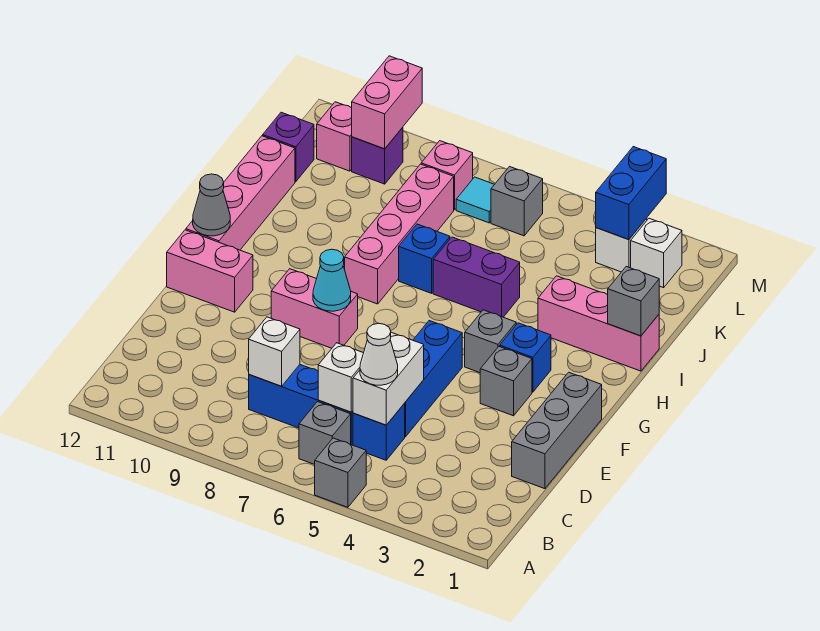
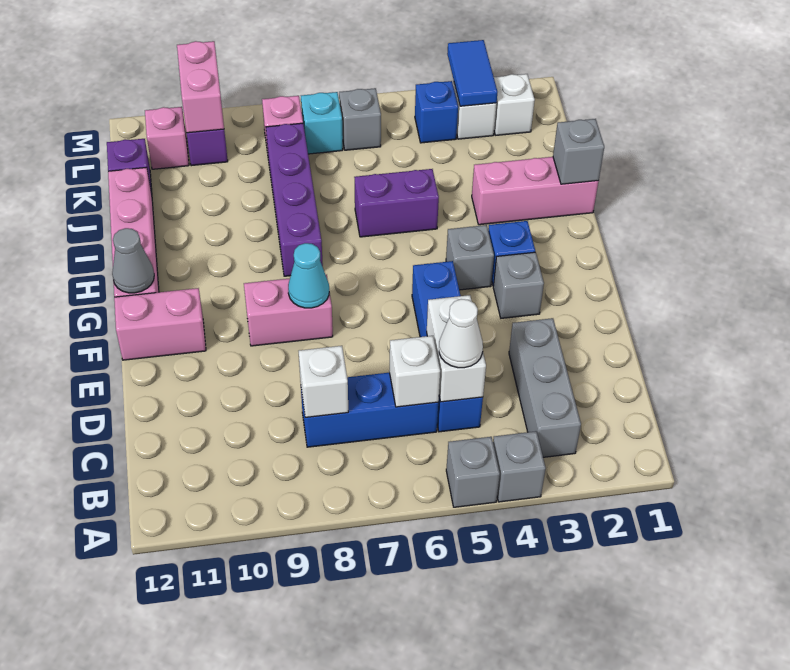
grey 1x1 brick [299,402,351,465] -> grey 1x1 brick moved to [493,431,546,502]
grey 1x3 brick [512,372,602,489] -> grey 1x3 brick moved to [509,318,581,457]
pink 1x4 brick [345,164,454,304] -> purple 1x4 brick [266,123,323,276]
blue 1x1 brick [399,224,450,293] -> blue 1x1 brick moved to [415,81,458,143]
blue 1x2 brick [596,147,666,240] -> blue 1x2 tile [447,40,497,106]
cyan 1x1 tile [456,177,495,223] -> cyan 1x1 brick [301,92,343,154]

